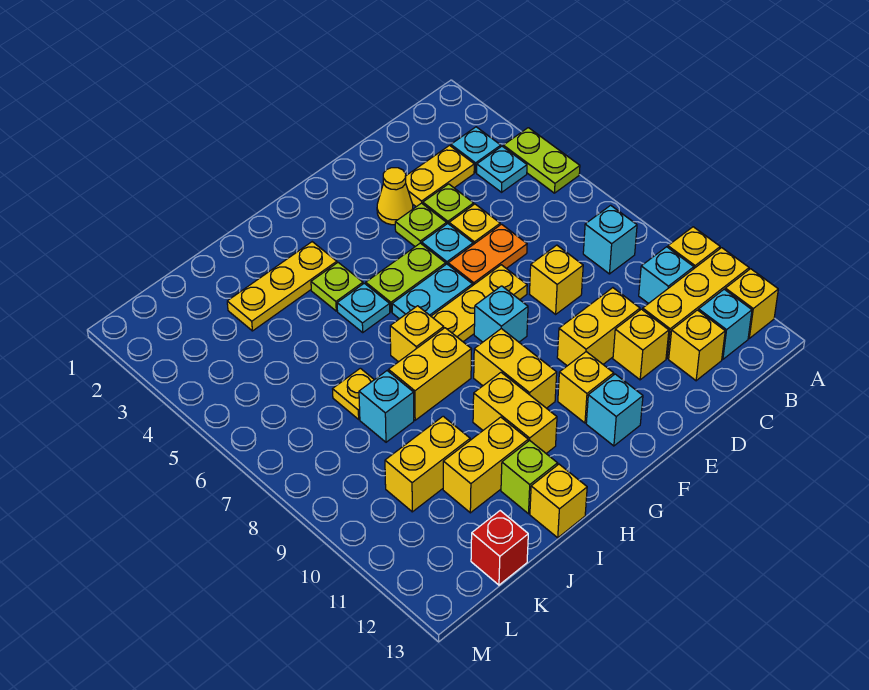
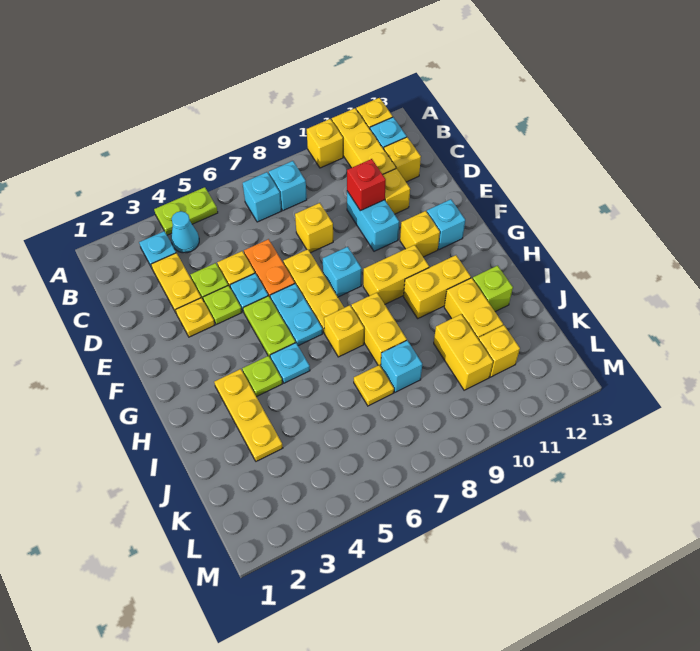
cyan 1x1 plate [477,146,527,192] -> cyan 1x1 cone [171,211,199,253]
cyan 1x1 brick [639,247,694,304] -> cyan 1x1 brick moved to [243,172,281,222]
yellow 1x2 brick [557,288,640,366] -> cyan 1x2 brick [347,191,399,251]
yellow 1x1 cone [377,168,413,225] -> yellow 1x1 plate [176,298,215,337]
yellow 1x1 brick [530,464,587,538] -> yellow 1x1 brick moved to [478,325,520,377]
red 1x1 brick [471,511,528,585] -> red 1x1 brick moved to [347,159,386,211]

